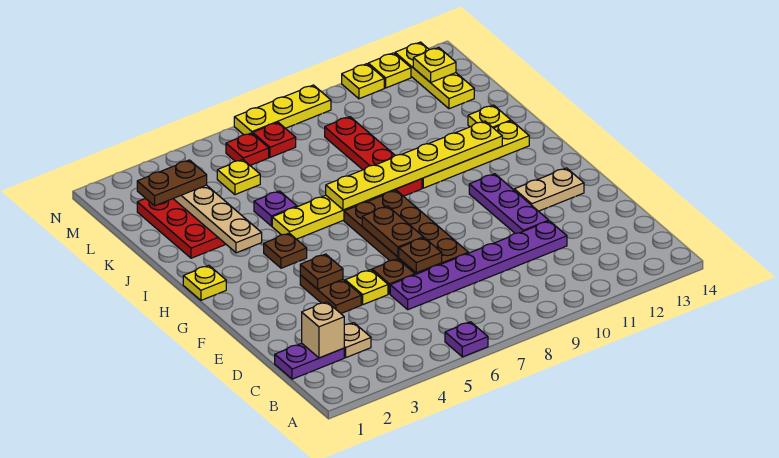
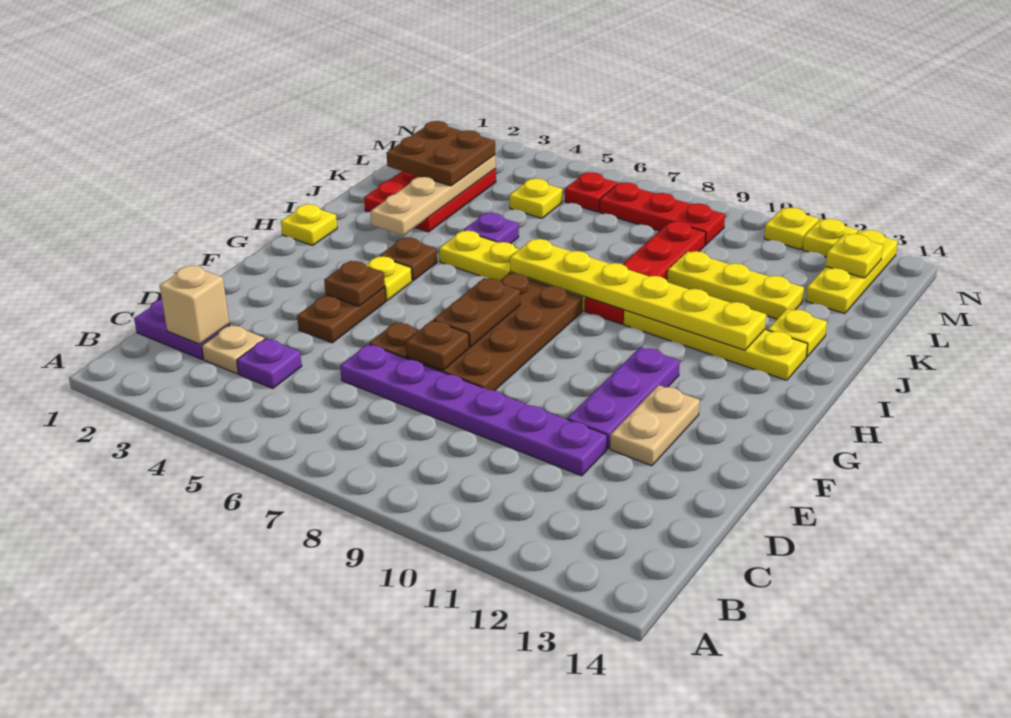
purple 1x1 plate [445,322,488,357] -> purple 1x1 plate moved to [237,338,302,388]
yellow 1x1 plate [345,270,388,305] -> yellow 1x1 plate moved to [366,256,412,301]
tan 1x2 plate [514,168,584,211] -> tan 1x2 plate turned to [610,385,700,466]
brown 1x2 plate [137,160,207,206] -> brown 2x2 plate [386,121,495,186]
red 1x1 plate [253,122,296,157] -> red 1x3 plate [599,182,725,245]
yellow 1x3 plate [234,85,331,135] -> yellow 1x3 plate moved to [667,251,804,319]

